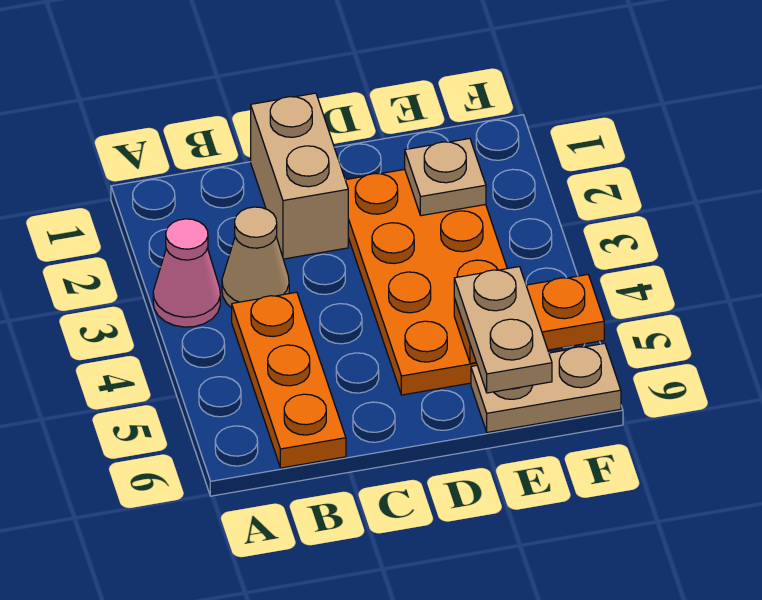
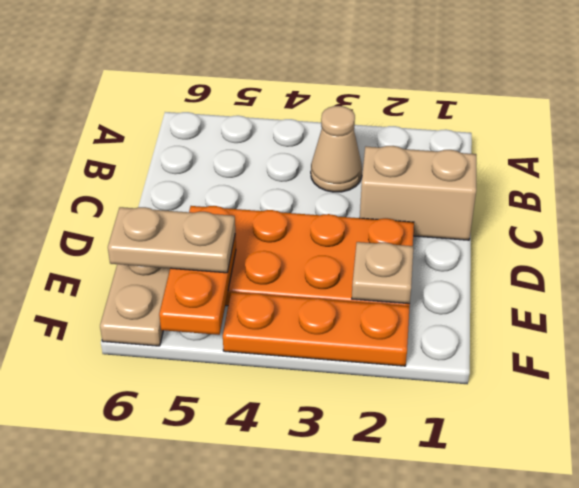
pink 1x1 cone [153,219,220,327] -> none
orange 1x3 plate [232,292,346,468] -> orange 1x3 plate moved to [223,292,410,366]

